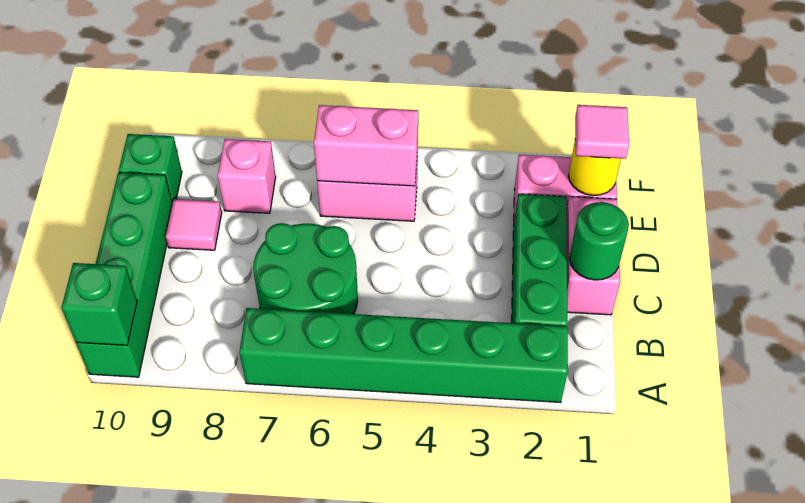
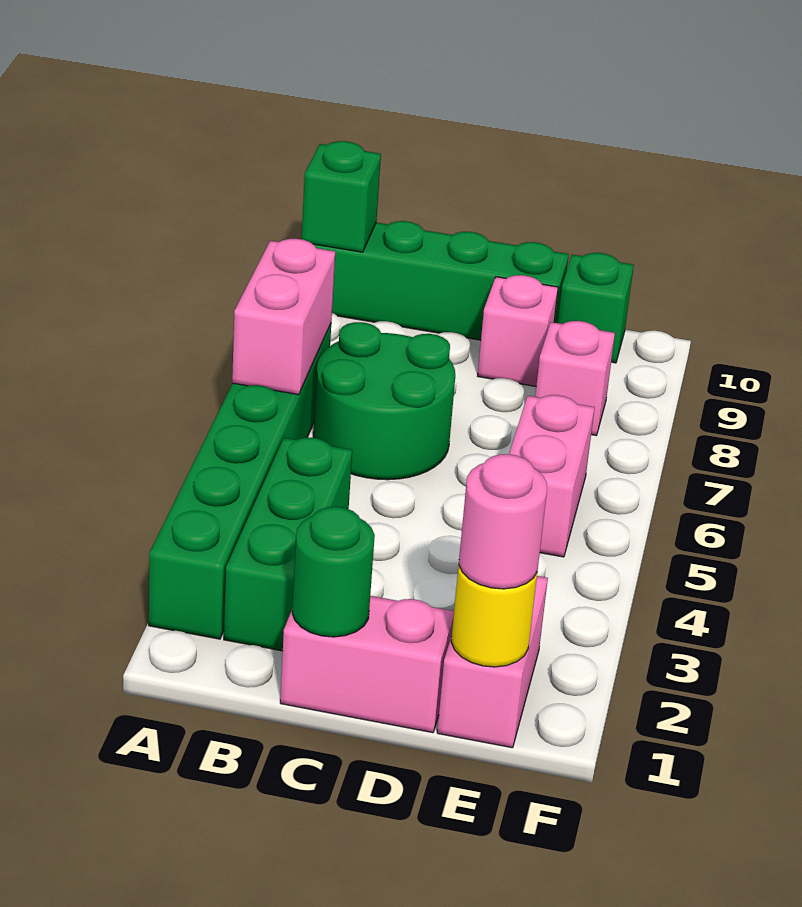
green 1x3 brick [512,194,567,326] -> green 1x3 brick turned to [224,438,352,651]
pink 1x1 tile [166,199,222,250] -> pink 1x1 brick [478,275,558,386]
pink 1x1 tile [575,105,629,159] -> pink 1x1 round brick [459,454,547,589]
pink 1x2 brick [314,105,418,186] -> pink 1x2 brick moved to [232,239,335,395]

